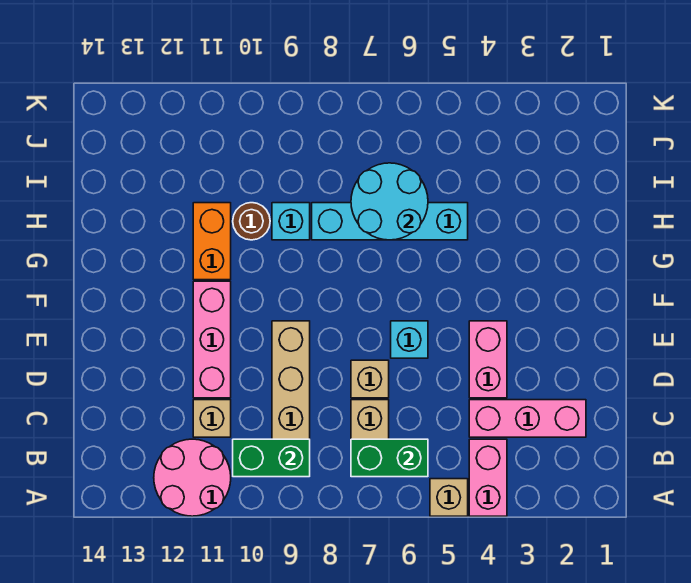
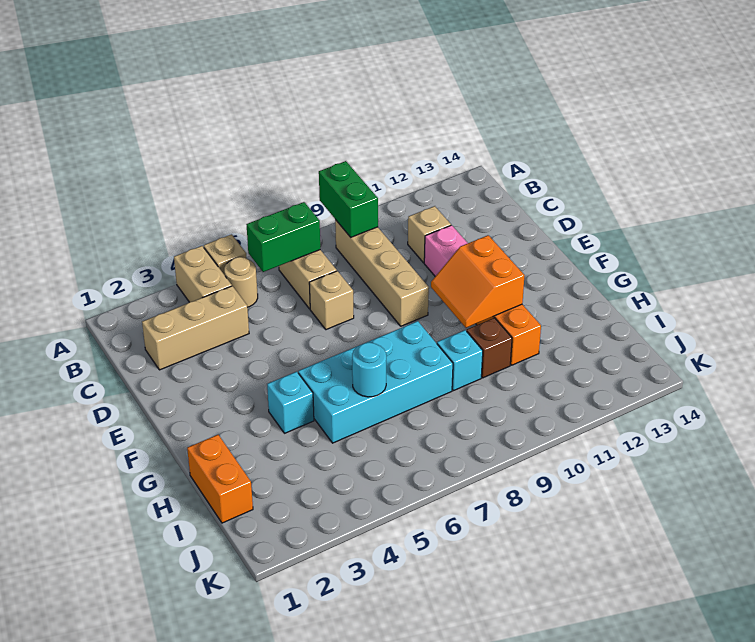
pink 1x2 brick [469,439,507,516] -> tan 1x2 brick [174,246,232,302]
pink 2x2 round brick [154,439,231,516] -> none
none -> tan 1x1 round brick [224,257,258,307]
green 1x2 brick [233,439,310,477] -> green 1x2 brick turned to [319,161,378,237]
pink 1x3 brick [469,400,586,437] -> tan 1x3 brick [142,286,249,370]
pink 1x2 brick [469,321,507,398] -> none
cyan 1x1 brick [391,321,428,358] -> cyan 1x1 brick moved to [267,372,314,433]
none -> orange 2x2 slope [431,235,525,328]
none -> orange 1x2 brick [187,435,253,523]
cyan 1x4 brick [312,203,468,240] -> cyan 2x4 brick [298,321,453,443]
cyan 2x2 round brick [351,163,428,240] -> cyan 1x1 round brick [352,342,386,397]
brown 1x1 round brick [233,203,270,240] -> brown 1x1 brick [467,318,512,378]

